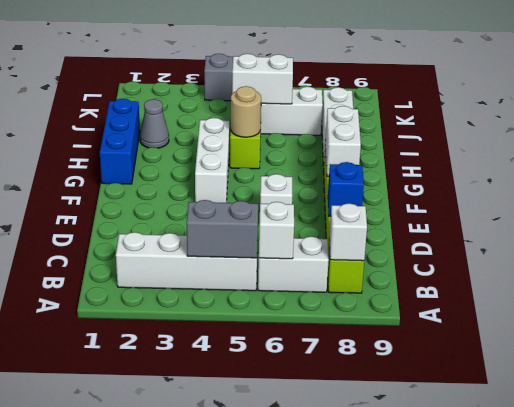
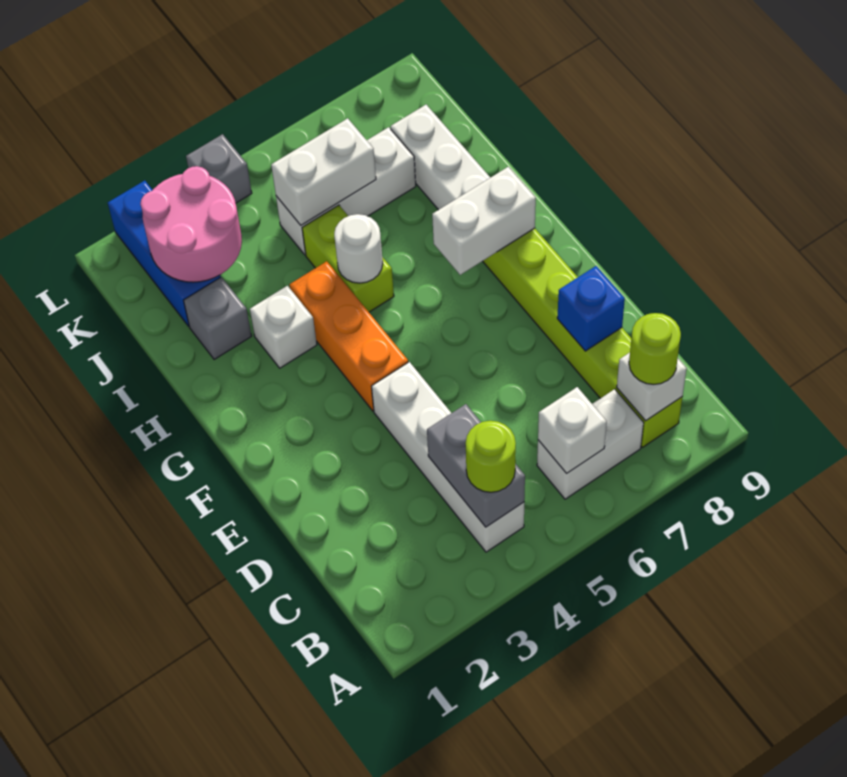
white 1x4 brick [116,232,257,291] -> white 1x4 brick turned to [372,362,524,552]
grey 1x2 brick [187,200,258,258] -> grey 1x2 brick turned to [427,404,525,527]
none -> lime 1x1 round brick [466,421,516,492]
none -> lime 1x1 round brick [629,313,681,384]
white 1x1 brick [260,174,292,204] -> white 1x1 brick moved to [250,286,317,368]
white 1x3 brick [195,118,230,203] -> orange 1x3 brick [290,261,408,411]
white 1x2 brick [325,106,361,176] -> white 1x2 brick turned to [432,167,536,275]
blue 1x3 brick [100,99,140,184] -> blue 1x3 brick moved to [108,181,220,326]
tan 1x1 round brick [231,86,261,137] -> white 1x1 round brick [334,214,383,283]
grey 1x1 cone [140,99,169,148] -> grey 1x1 brick [184,277,251,360]
none -> pink 2x2 round brick [141,166,242,282]

